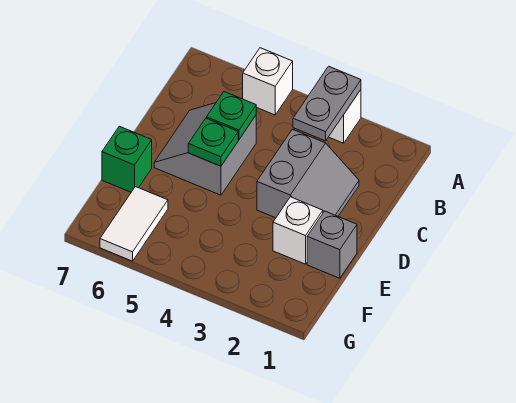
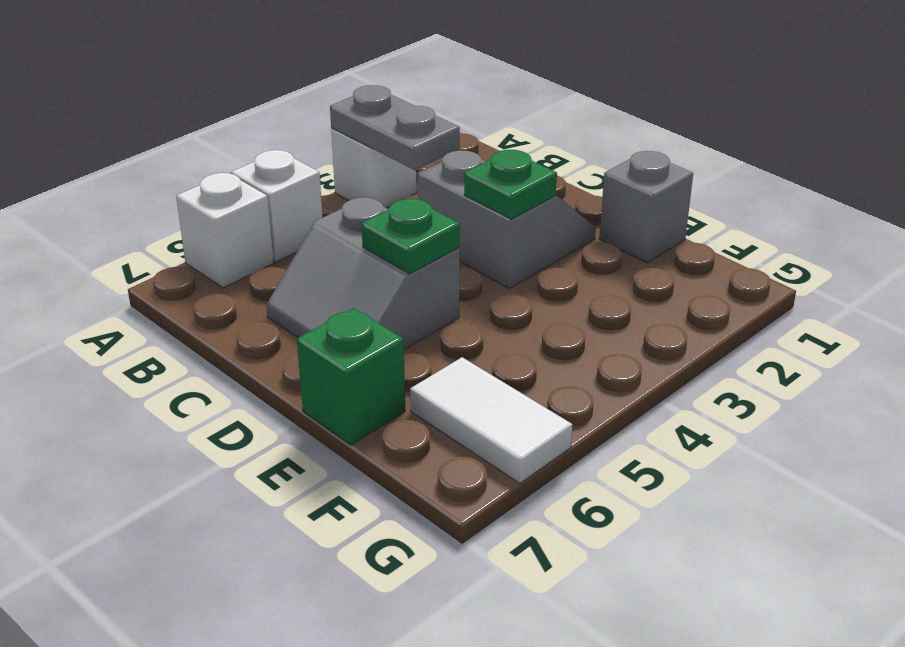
green 1x1 plate [207,92,256,139] -> green 1x1 plate moved to [464,150,557,219]
white 1x1 brick [273,197,323,264] -> white 1x1 brick moved to [176,173,274,288]

